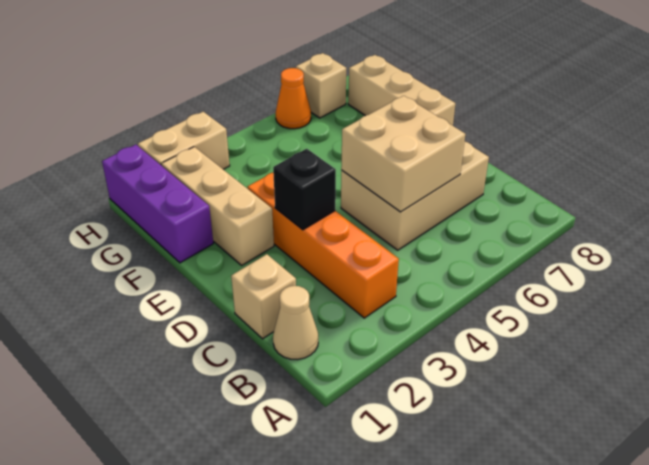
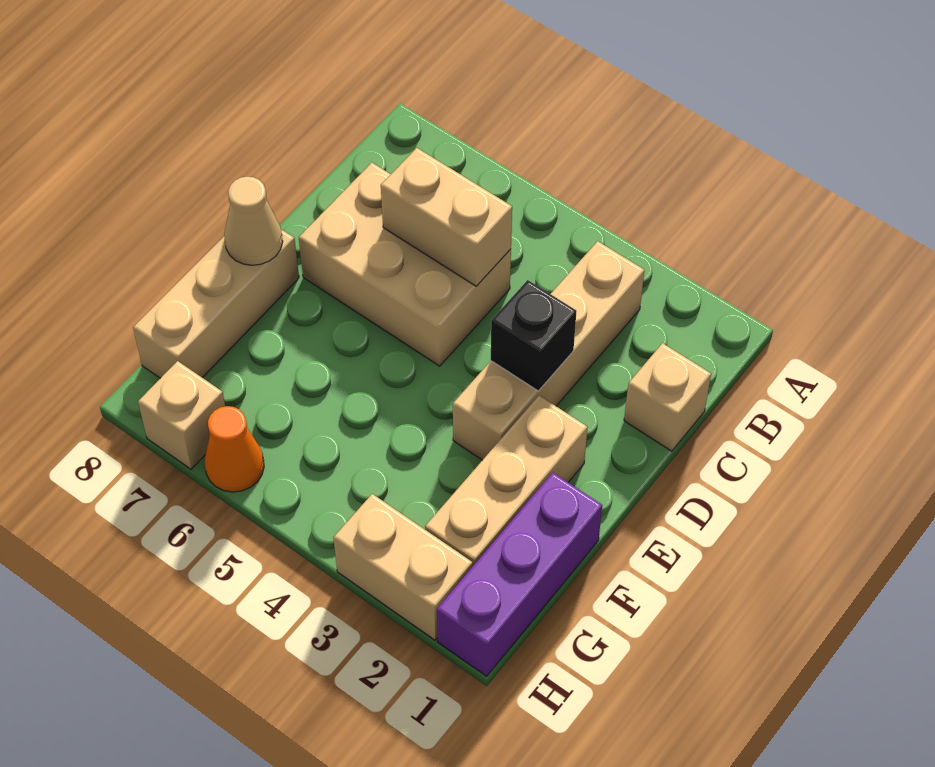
tan 1x1 cone [273,286,318,360] -> tan 1x1 cone moved to [224,177,283,265]
orange 1x4 brick [247,173,399,318] -> tan 1x4 brick [453,241,645,460]
tan 2x2 brick [341,96,465,212] -> tan 1x2 brick [381,148,512,286]

